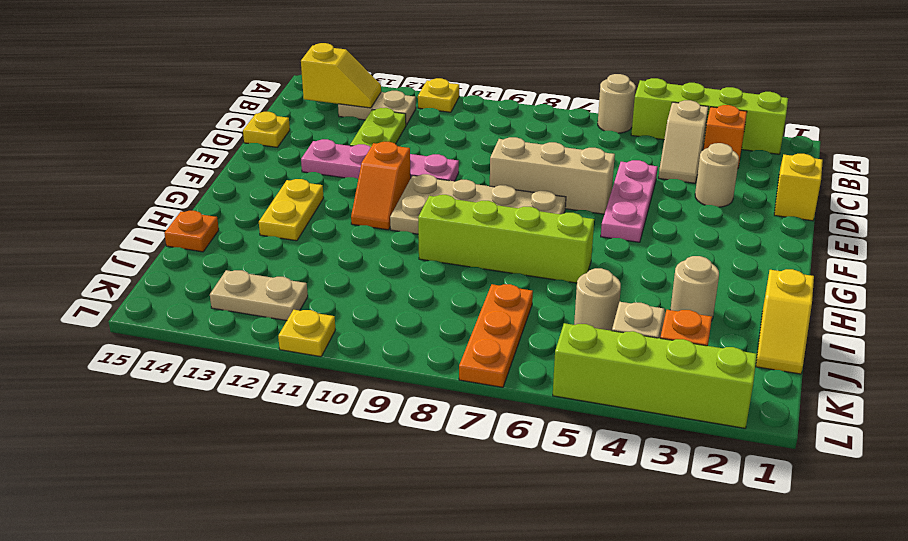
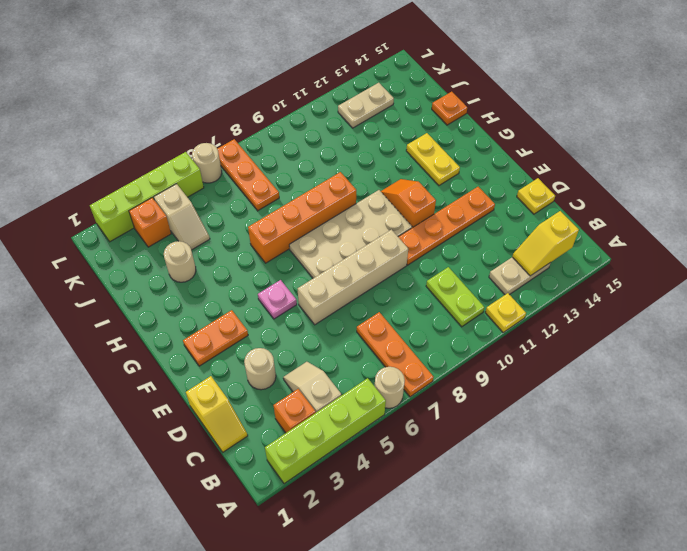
none -> orange 1x3 plate [357,312,434,397]
lime 1x2 plate [350,108,406,147] -> lime 1x2 plate moved to [426,267,484,327]
pink 1x3 plate [601,160,657,242] -> pink 1x1 plate [258,280,297,319]
tan 1x3 brick [490,137,615,214] -> tan 1x4 brick [298,230,408,325]
pink 1x4 plate [301,139,459,181] -> orange 1x4 plate [399,187,495,265]
none -> orange 1x2 plate [183,310,248,366]
lime 1x4 brick [418,195,594,283] -> orange 1x4 brick [248,172,356,263]
yellow 1x2 slope [756,269,814,374] -> none
tan 1x1 round brick [574,268,621,331] -> tan 1x1 round brick moved to [192,143,222,183]
yellow 1x1 plate [278,310,335,357] -> none

